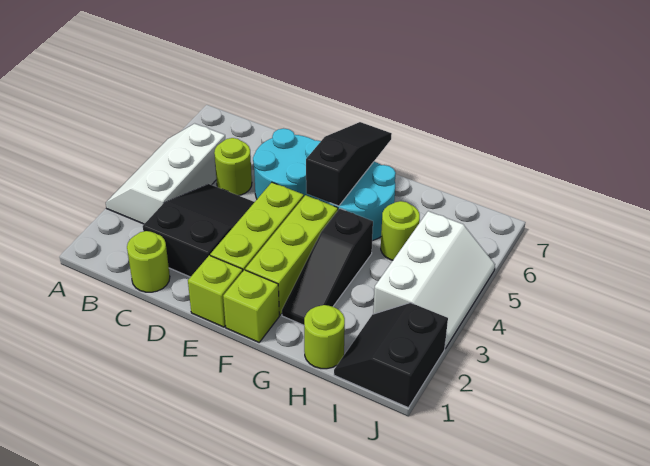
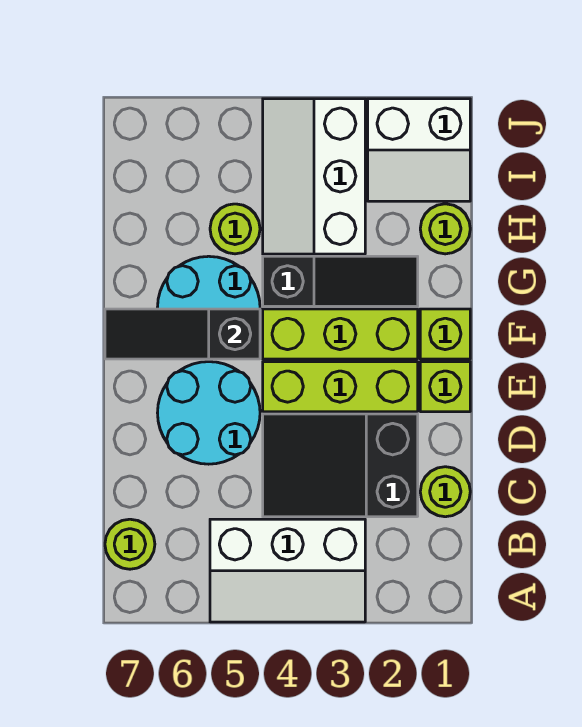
lime 1x1 round brick [214,138,252,196] -> lime 1x1 round brick moved to [105,519,155,569]
black 2x2 slope [334,303,448,408] -> white 2x2 slope [368,99,470,201]
white 2x3 slope [373,211,495,348] -> white 2x3 slope turned to [263,99,365,254]

